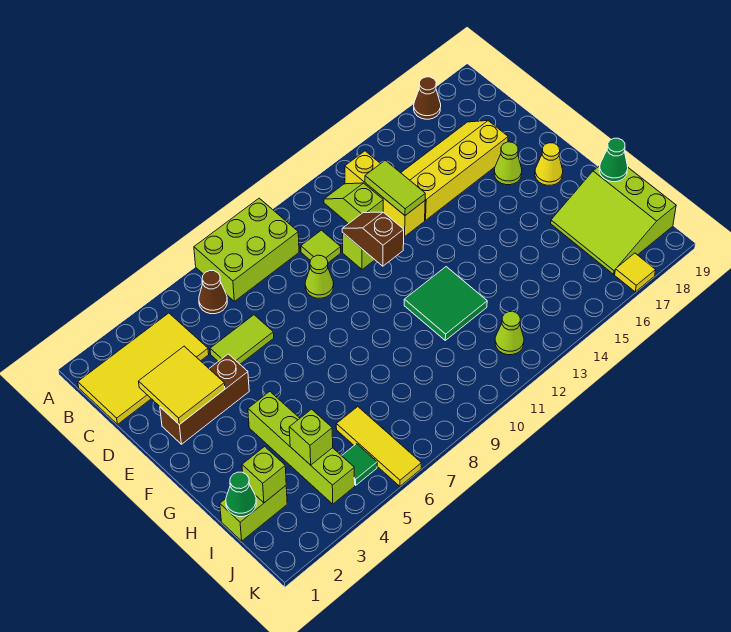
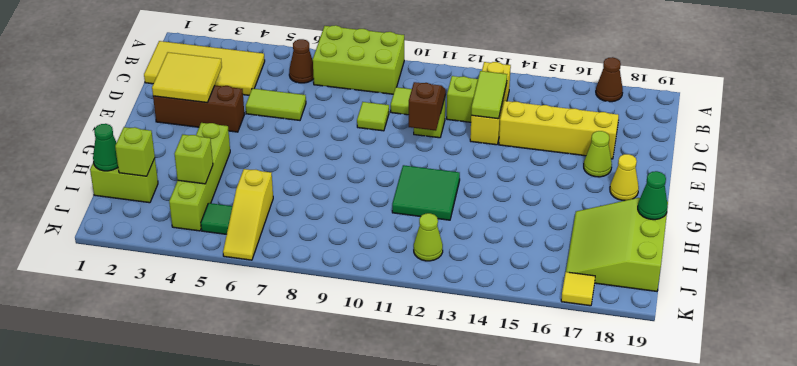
lime 1x1 cone [305,255,334,298] -> lime 1x1 tile [357,102,389,131]
yellow 1x3 tile [336,407,421,486] -> yellow 1x3 slope [223,169,273,260]

